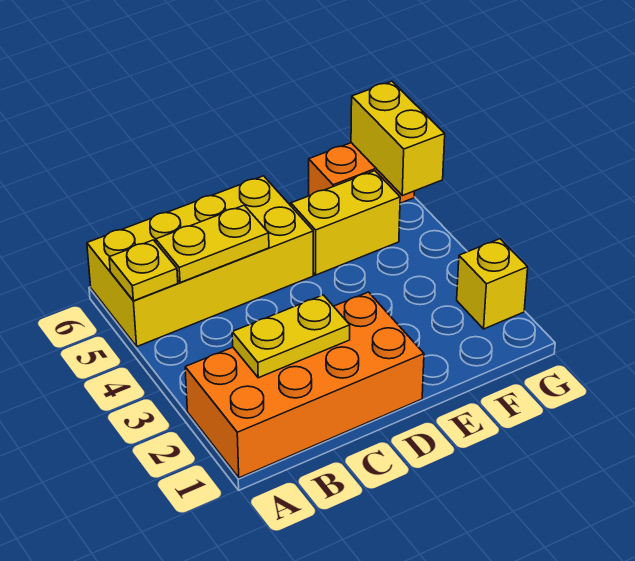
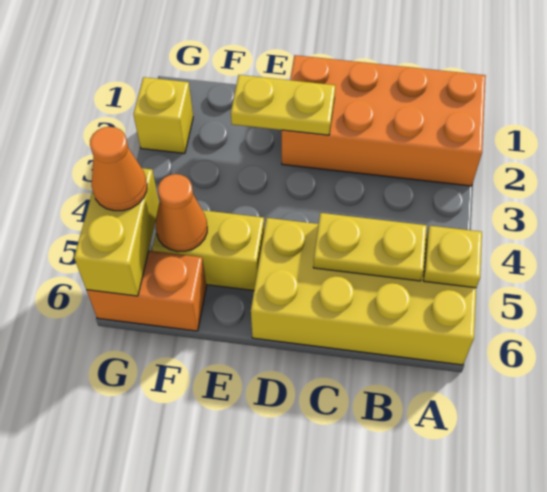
yellow 1x2 plate [232,295,350,378] -> yellow 1x2 plate moved to [231,75,335,135]
none -> orange 1x1 cone [155,174,207,252]
none -> orange 1x1 cone [90,127,147,211]

